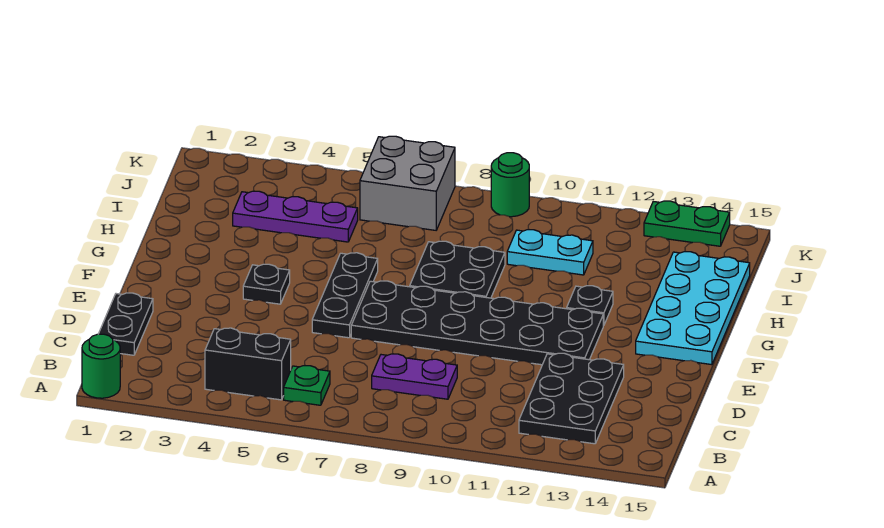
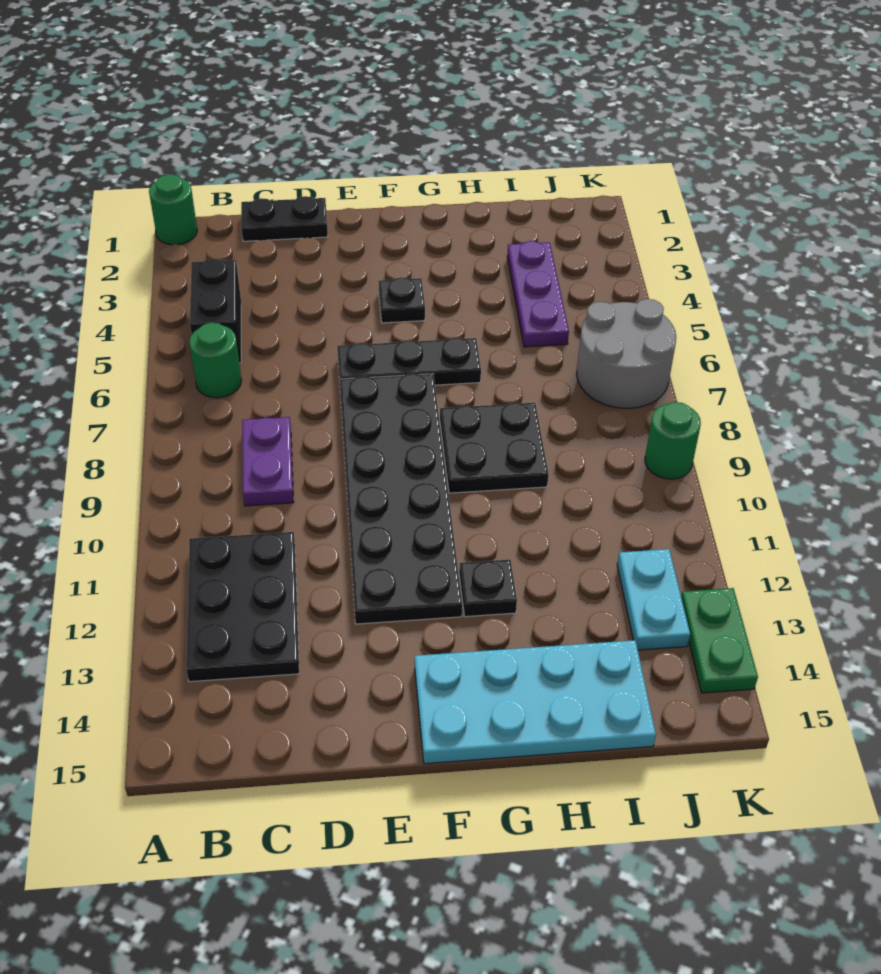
green 1x1 plate [284,366,330,405] -> green 1x1 round brick [189,323,241,398]
black 2x3 plate [519,353,624,444] -> black 2x3 plate turned to [186,532,299,682]
cyan 1x2 plate [507,230,593,275] -> cyan 1x2 plate moved to [617,549,690,650]
grey 2x2 brick [360,136,455,230] -> grey 2x2 round brick [577,299,676,408]

